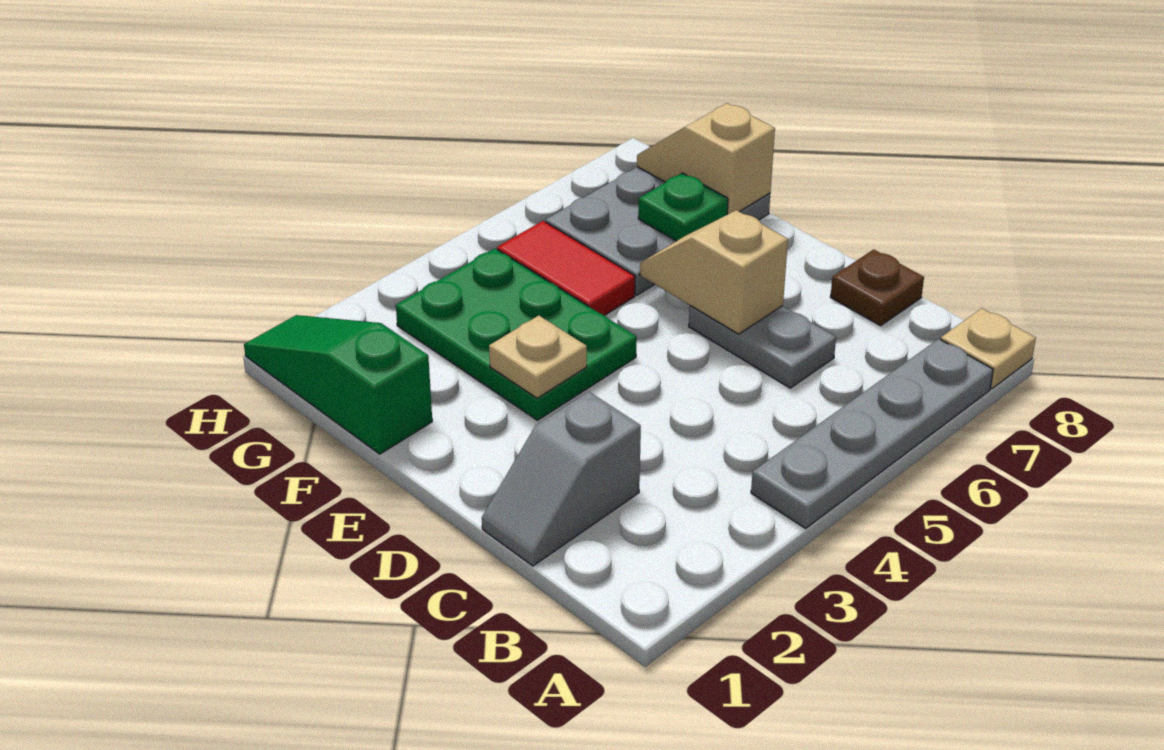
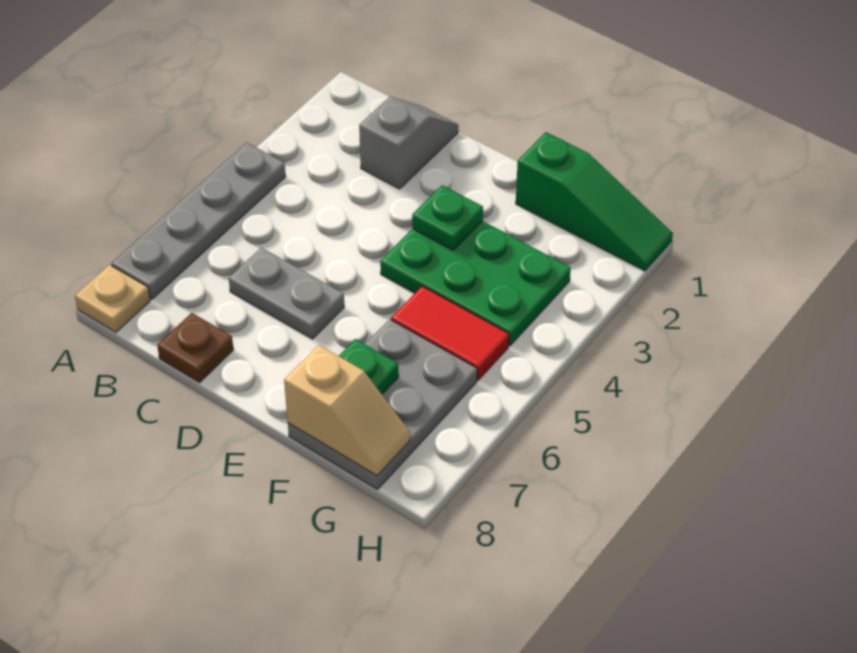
tan 1x2 slope [640,210,788,334] -> none
tan 1x1 plate [489,315,587,398] -> green 1x1 plate [412,185,483,250]

